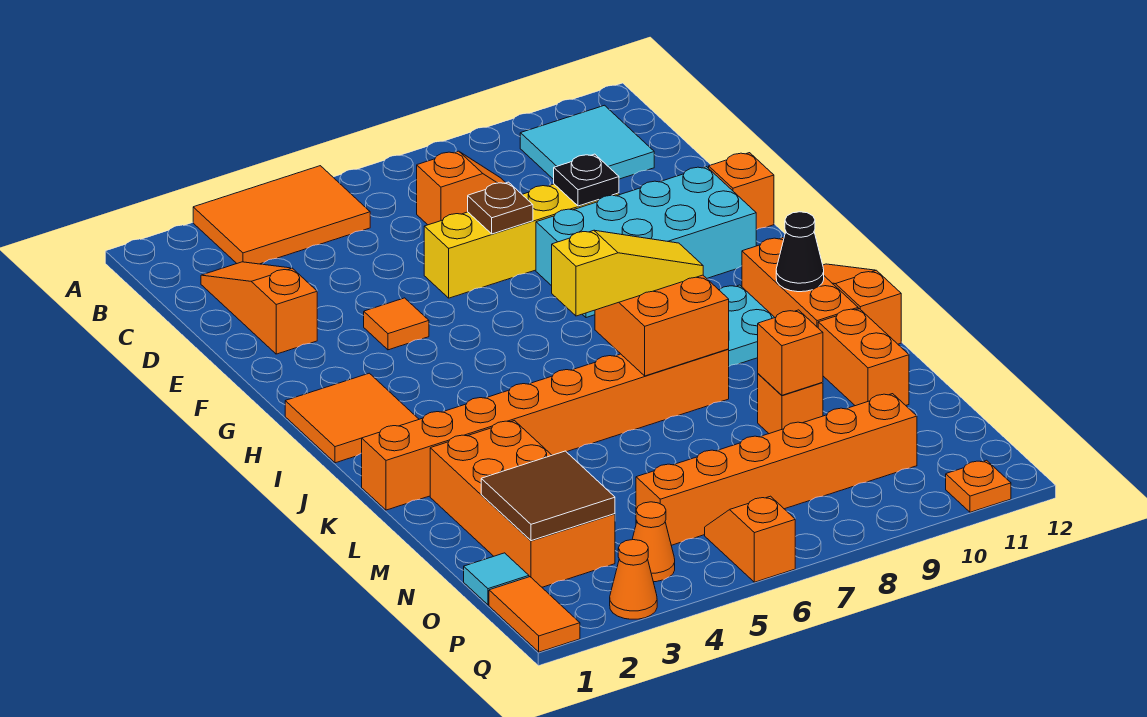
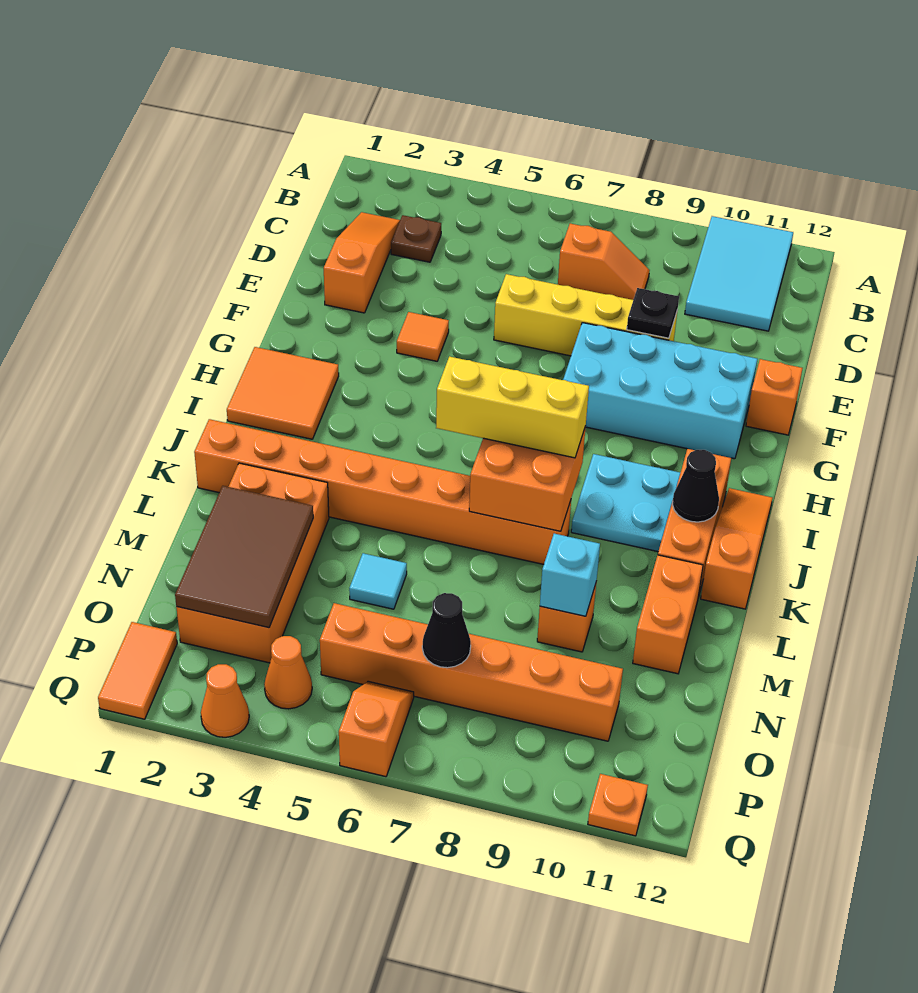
orange 2x3 tile [193,166,370,264] -> none
cyan 2x2 tile [520,105,654,180] -> cyan 2x3 tile [685,216,793,331]
brown 1x1 plate [468,182,533,234] -> brown 1x1 plate moved to [391,215,441,262]
yellow 1x3 slope [552,230,703,316] -> yellow 1x3 brick [436,356,589,458]
orange 1x1 brick [758,310,823,395] -> cyan 1x1 brick [540,534,600,616]
brown 2x2 tile [481,451,615,541] -> brown 2x3 tile [175,486,313,628]
cyan 1x1 tile [464,553,529,605] -> cyan 1x1 tile moved to [349,553,407,609]
none -> black 1x1 cone [422,593,471,668]

